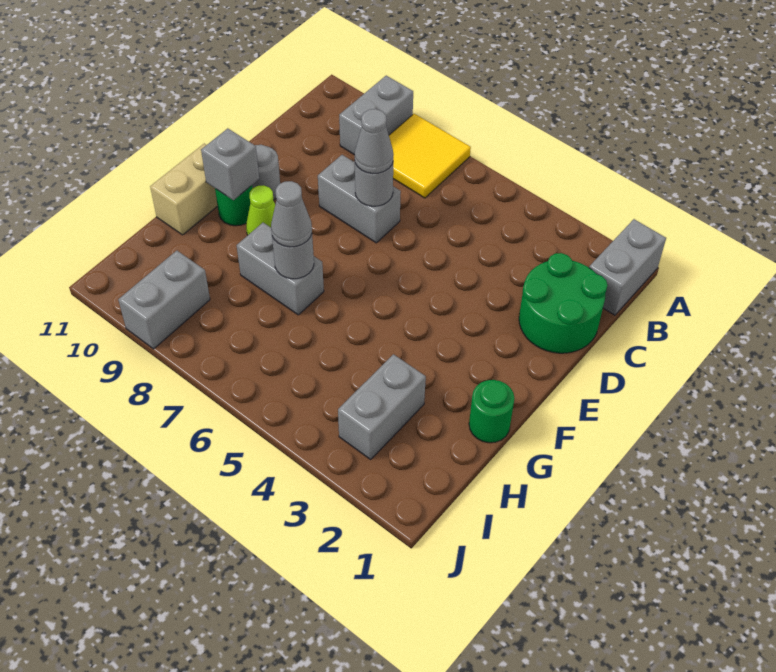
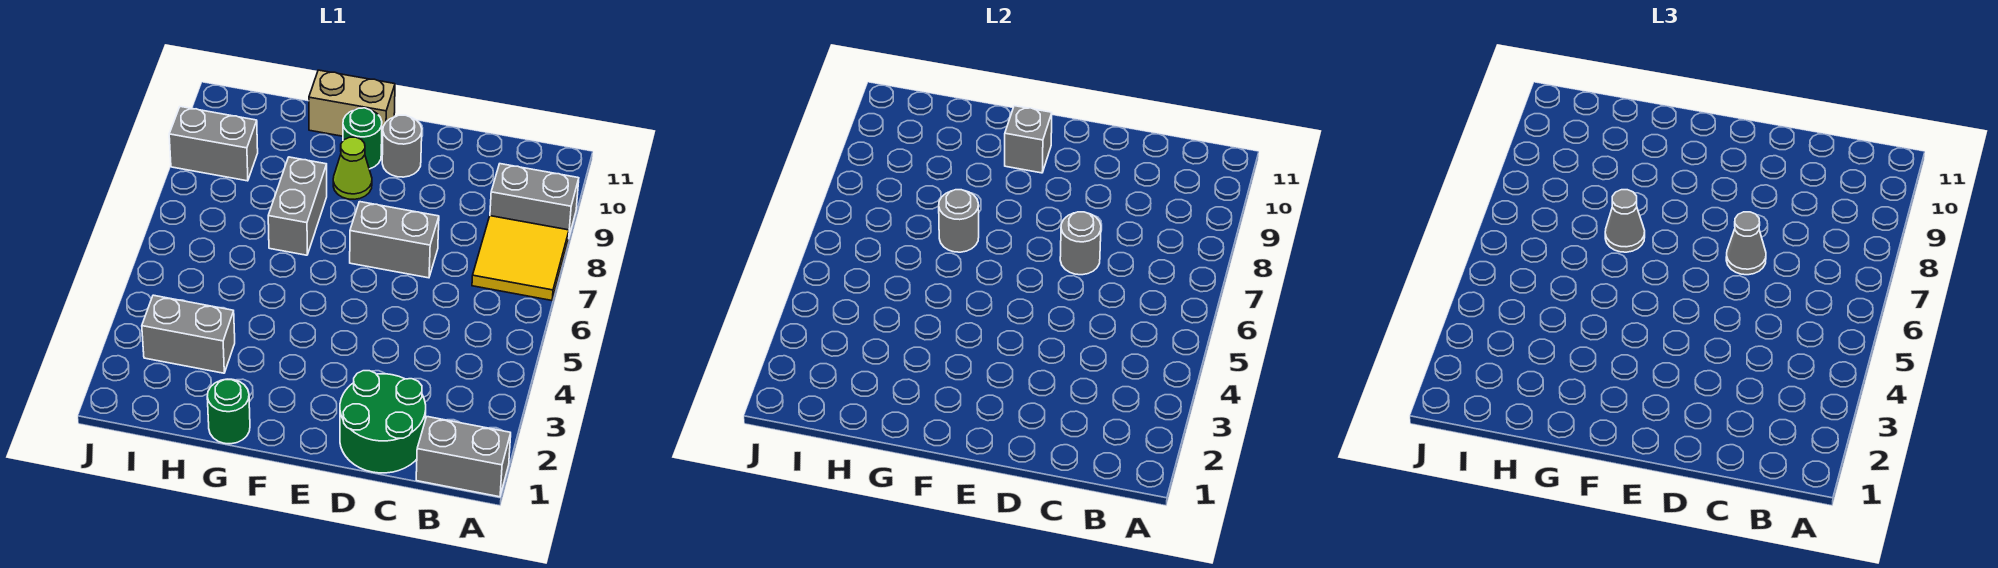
grey 1x2 brick [318,155,401,243] -> grey 1x2 brick turned to [350,202,439,278]

